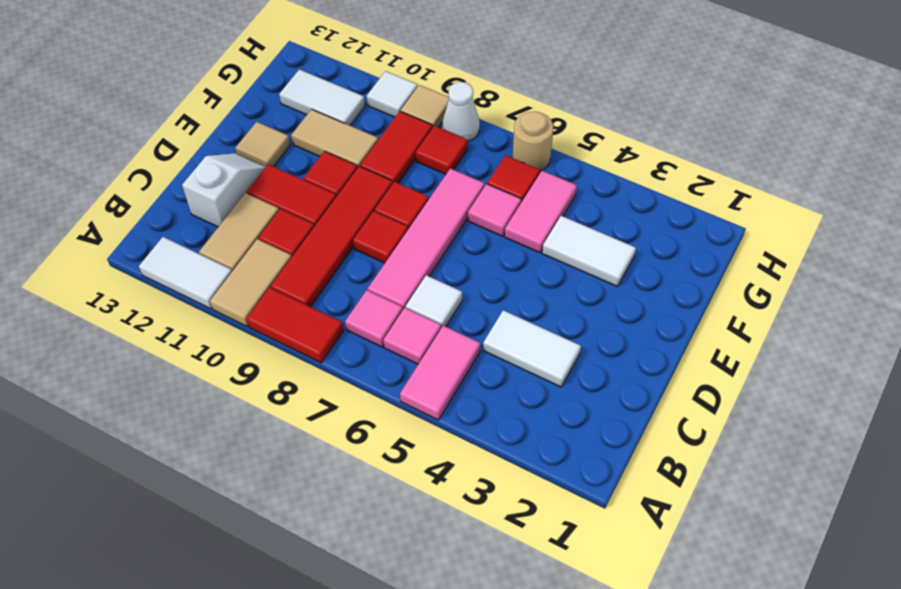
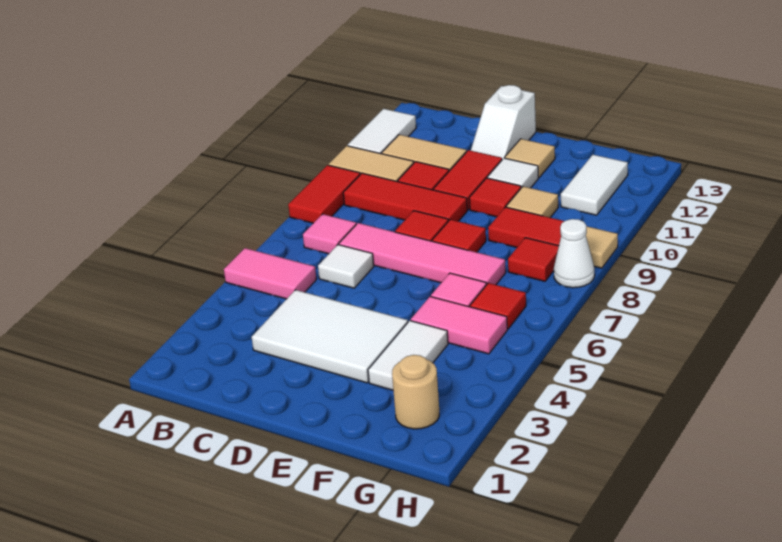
pink 1x1 tile [383,308,441,364] -> none
red 1x4 tile [271,166,393,307] -> red 1x3 tile [343,173,467,221]
white 1x2 tile [483,310,581,387] -> white 2x3 tile [252,290,408,383]
white 1x2 slope [182,153,265,227] -> white 1x2 slope turned to [471,85,536,159]
tan 1x2 tile [291,109,378,167] -> tan 1x1 tile [506,186,558,217]
tan 1x1 round brick [513,111,553,171] -> tan 1x1 round brick moved to [392,355,439,429]
white 1x1 tile [367,71,418,117] -> white 1x1 tile moved to [487,158,538,188]

